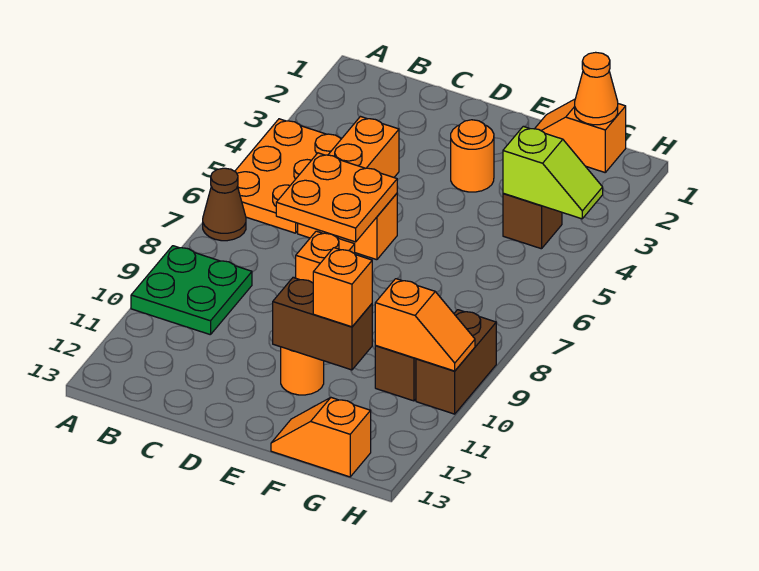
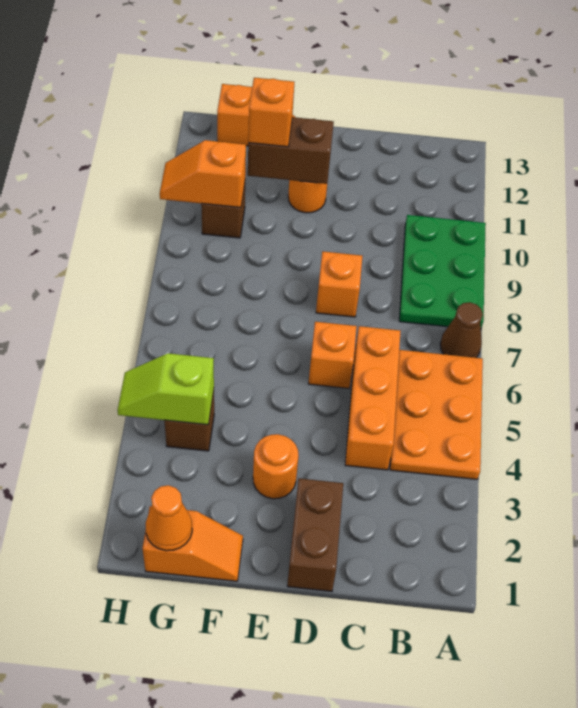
green 2x2 plate [131,246,252,335] -> green 2x3 plate [399,215,486,328]
orange 2x2 plate [276,153,397,242] -> none
brown 1x2 brick [416,310,496,414] -> brown 1x2 brick moved to [287,478,343,591]

